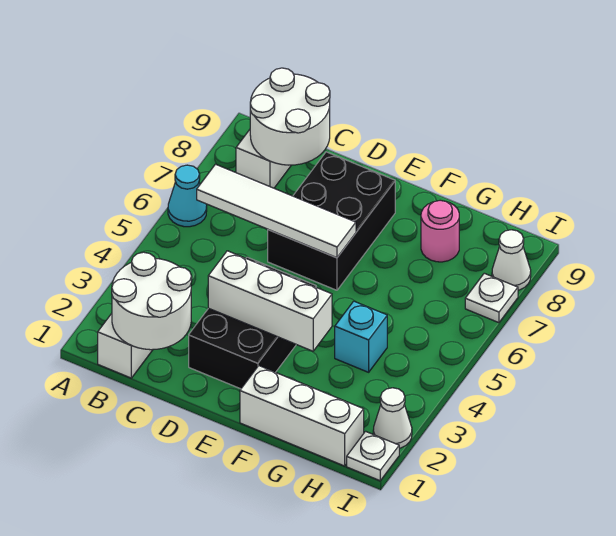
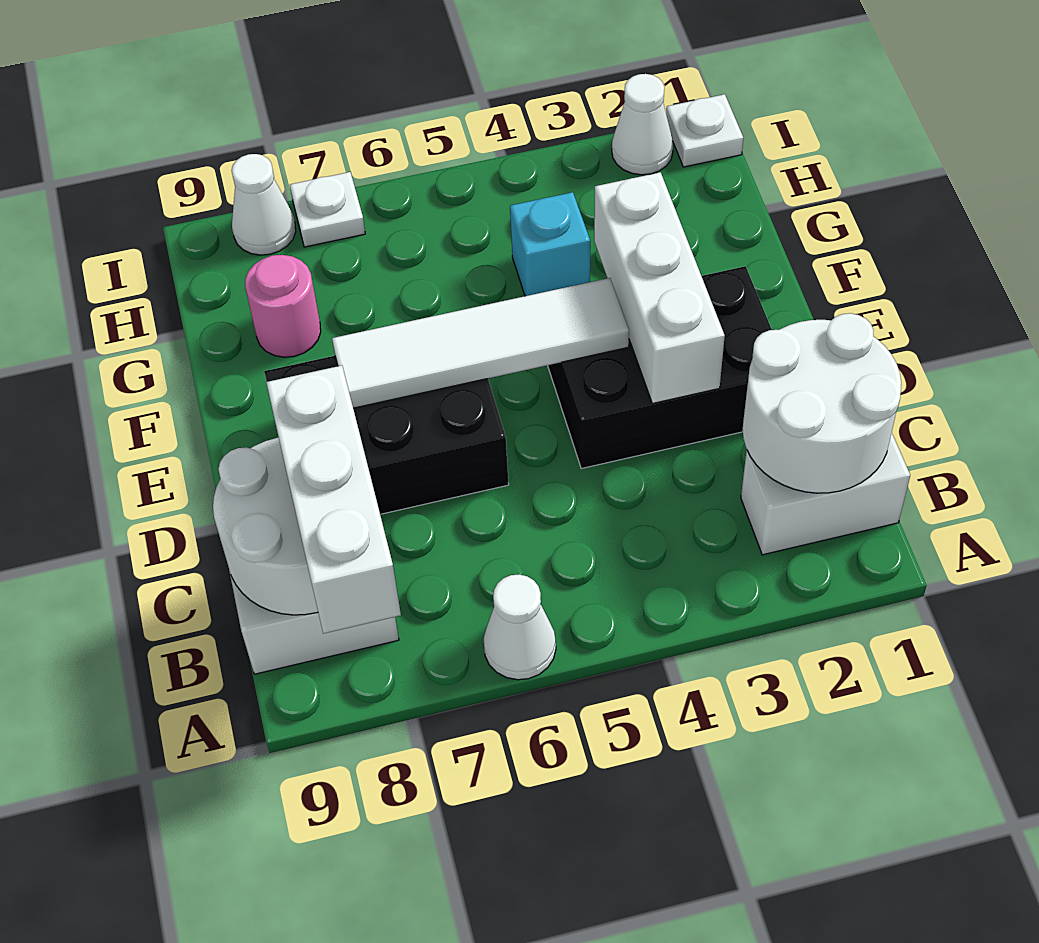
cyan 1x1 cone [168,165,207,227] -> white 1x1 cone [484,574,556,680]
white 1x4 tile [197,164,356,258] -> white 1x4 tile turned to [332,278,629,408]
white 1x3 brick [240,366,364,466] -> white 1x3 brick moved to [266,366,401,634]

